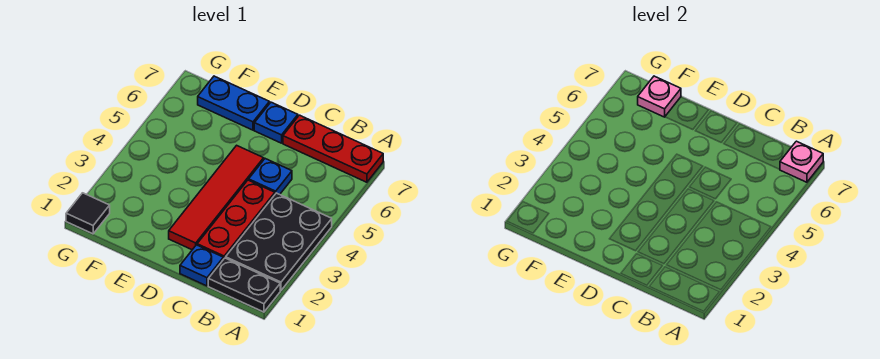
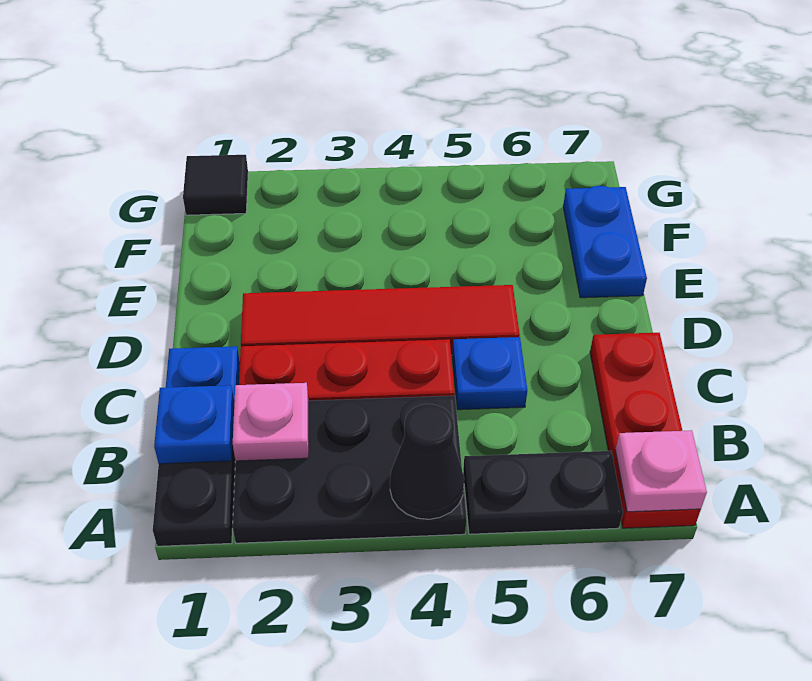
none -> black 1x1 cone [390,404,464,519]
none -> black 1x2 plate [463,451,623,534]
blue 1x1 plate [254,102,298,143] -> blue 1x1 plate moved to [154,385,234,464]
pink 1x1 plate [638,76,681,117] -> pink 1x1 plate moved to [233,383,308,461]

